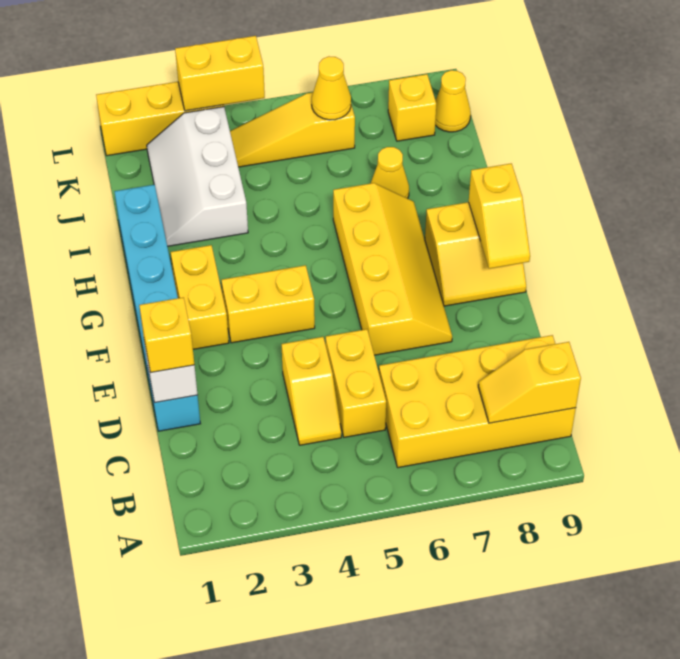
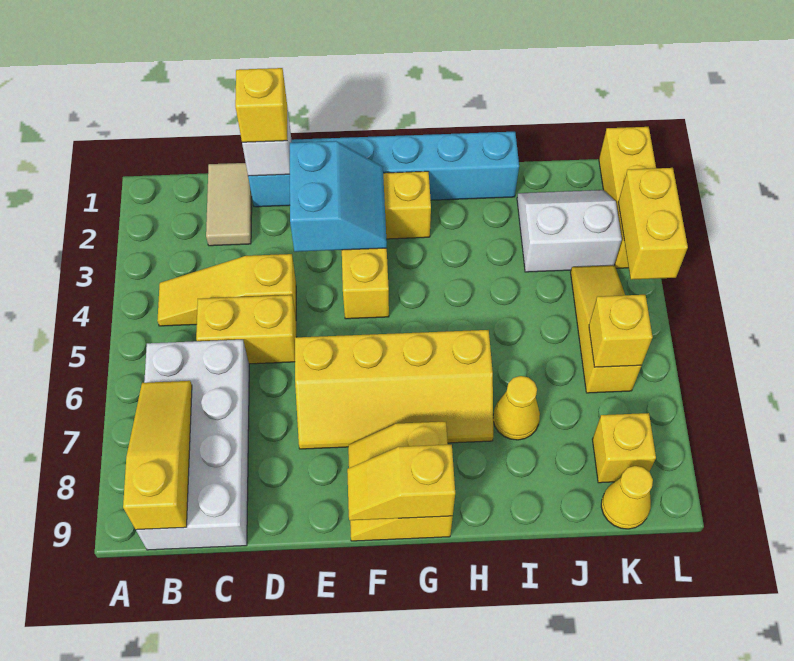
yellow 2x4 brick [379,335,576,468] -> white 2x4 brick [136,340,249,550]
yellow 1x2 slope [478,342,581,423] -> yellow 1x3 slope [123,381,192,530]
none -> tan 1x2 tile [206,163,252,246]
yellow 1x2 slope [282,337,341,445] -> yellow 1x3 slope [157,254,296,326]
none -> cyan 2x2 slope [289,141,387,252]
white 2x3 slope [147,107,248,246] -> white 2x2 slope [517,190,622,272]
yellow 1x1 cone [312,56,351,120] -> yellow 1x1 brick [589,295,652,367]

